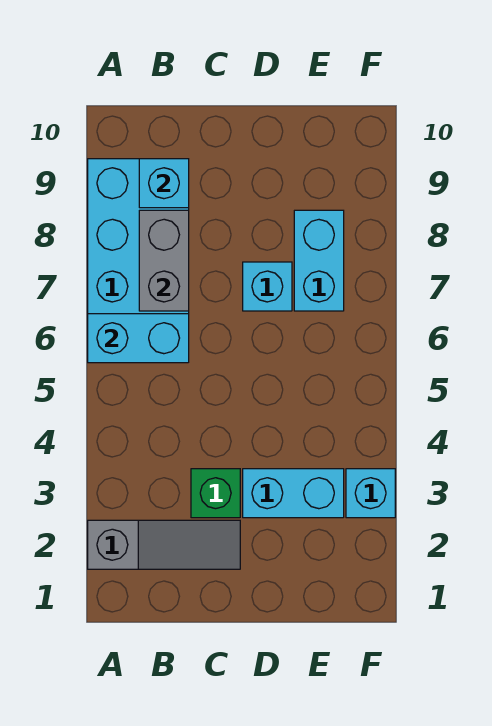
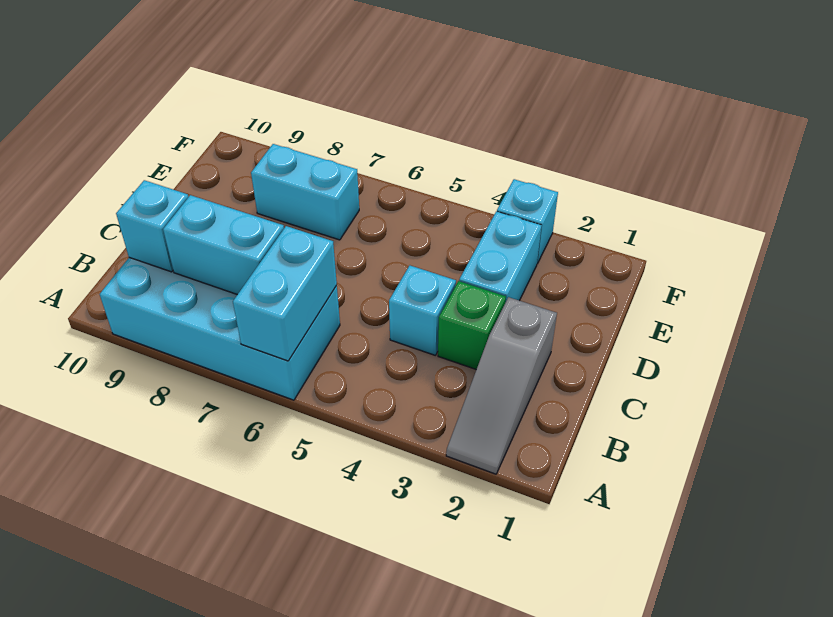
grey 1x3 slope [88,520,240,569] -> grey 1x3 slope turned to [446,297,557,474]
grey 1x2 brick [139,210,189,311] -> cyan 1x2 brick [163,195,284,295]
cyan 1x1 brick [243,262,292,311] -> cyan 1x1 brick moved to [389,266,456,355]

